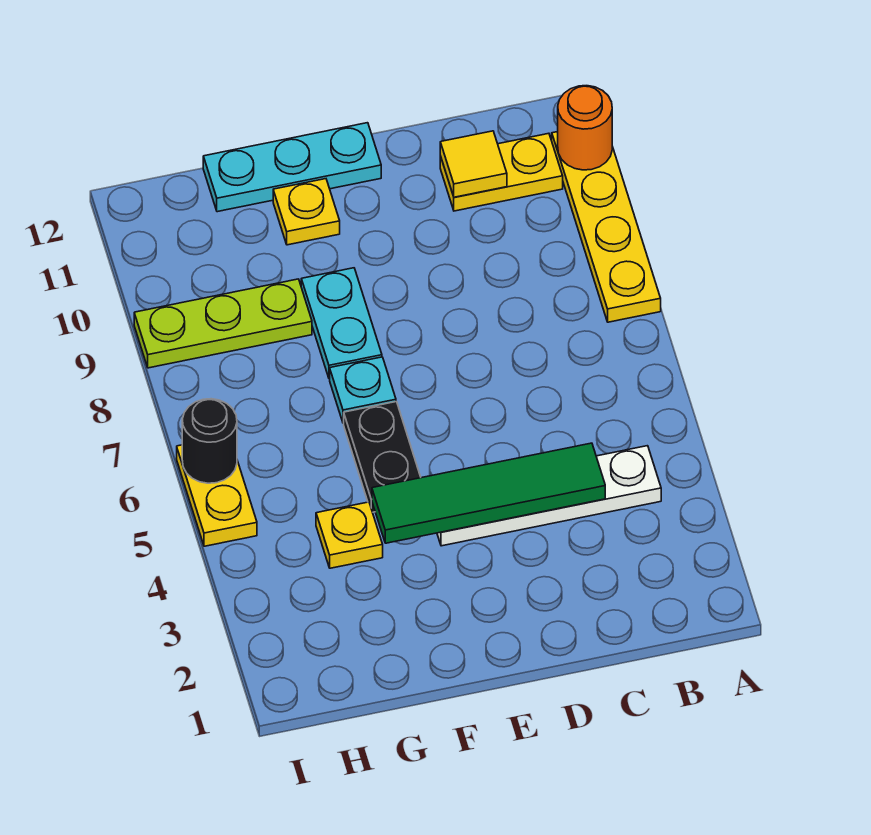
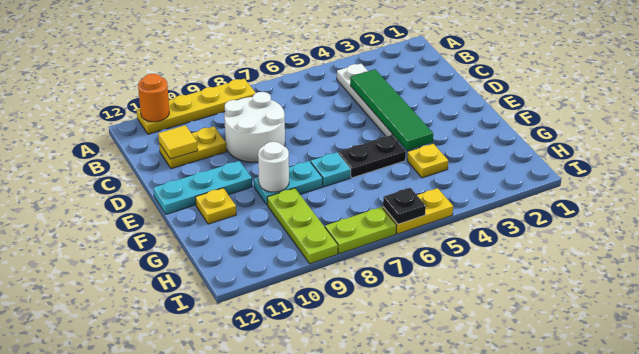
yellow 1x2 plate [440,133,563,211] -> yellow 1x2 plate turned to [159,127,226,169]
none -> white 2x2 round brick [224,92,285,162]
cyan 1x3 plate [203,123,381,212] -> cyan 1x3 plate turned to [154,161,252,214]
none -> white 1x1 round brick [258,142,289,192]
black 1x1 round brick [182,399,237,483] -> black 1x1 plate [383,188,426,224]
none -> lime 1x2 plate [325,207,397,254]

